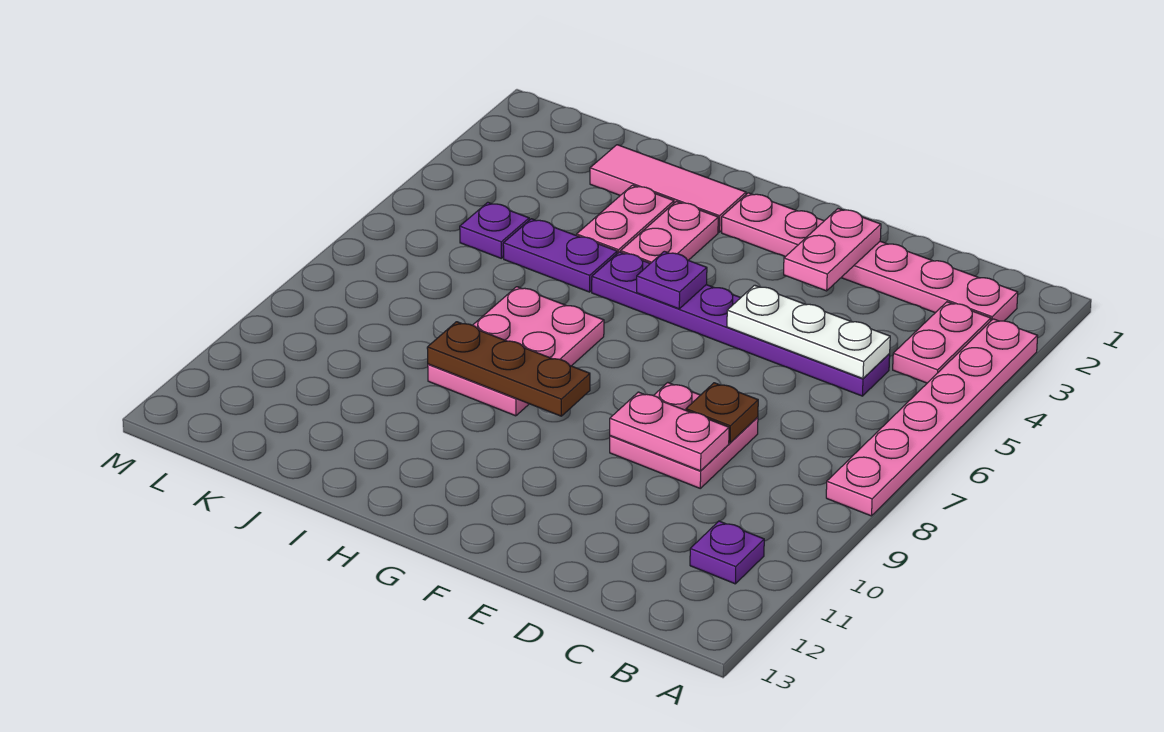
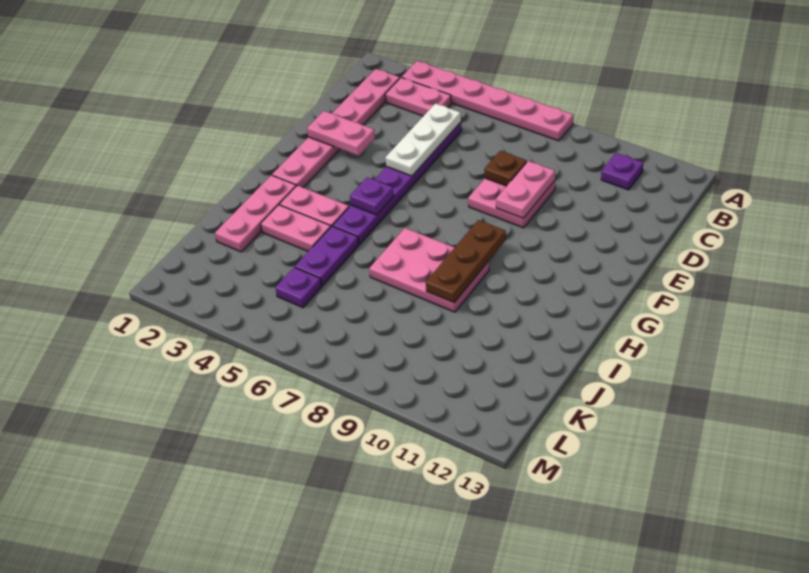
pink 1x3 tile [590,145,746,232] -> pink 1x3 plate [215,175,296,252]

